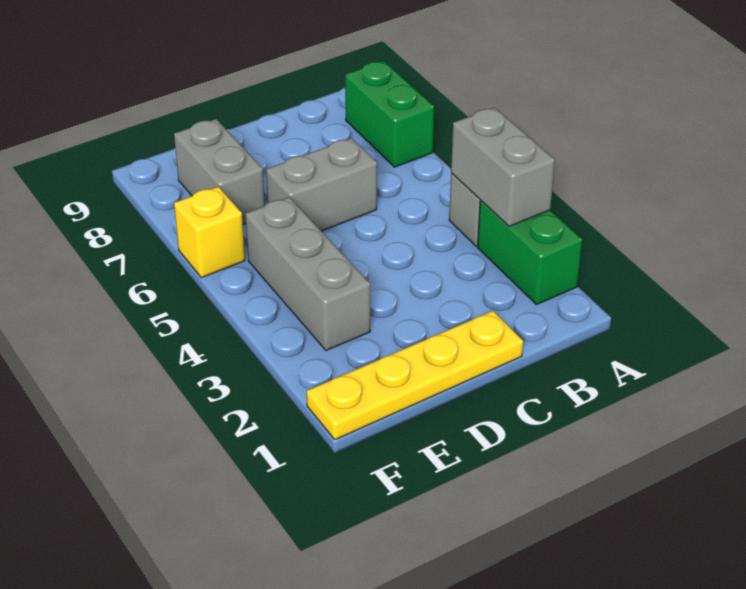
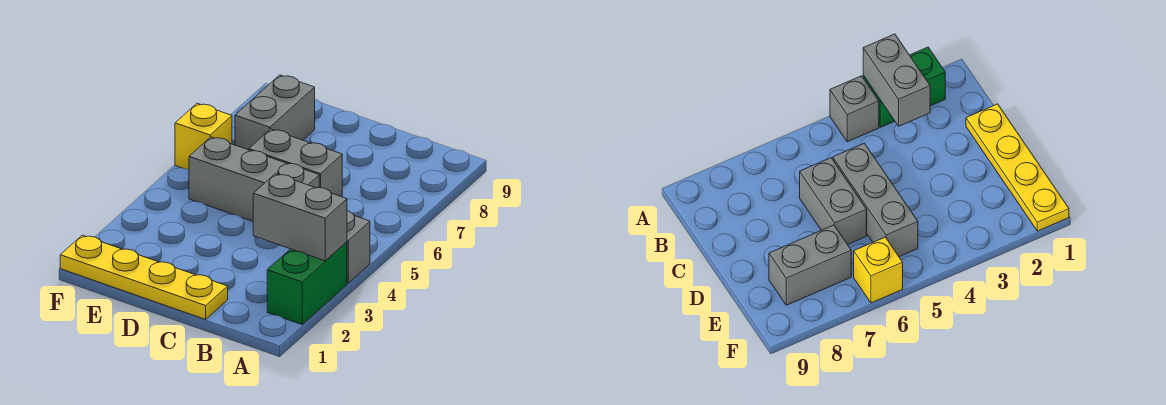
grey 1x2 brick [451,107,555,226] -> grey 1x2 brick turned to [253,174,347,261]
green 1x2 brick [345,61,434,167] -> none
grey 1x3 brick [245,197,370,351] -> grey 1x3 brick turned to [189,137,319,221]

